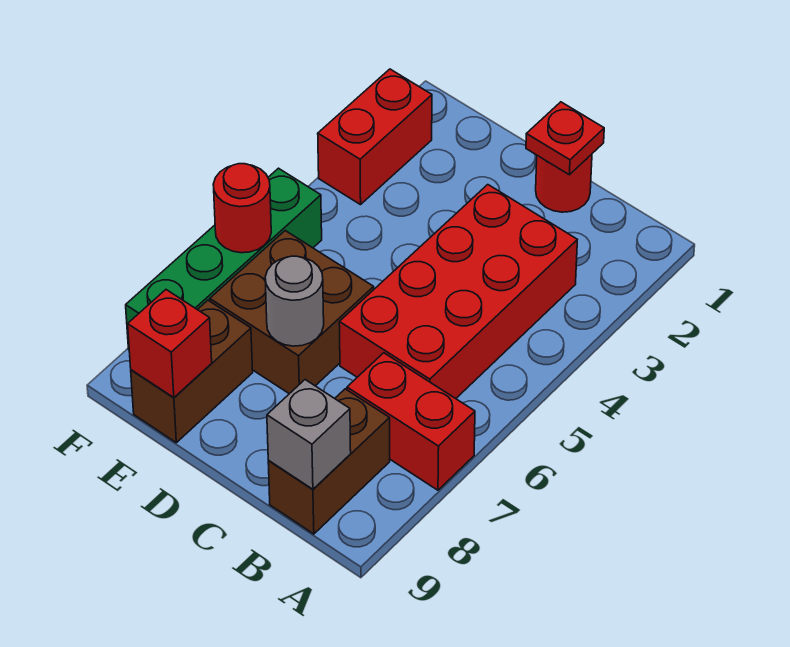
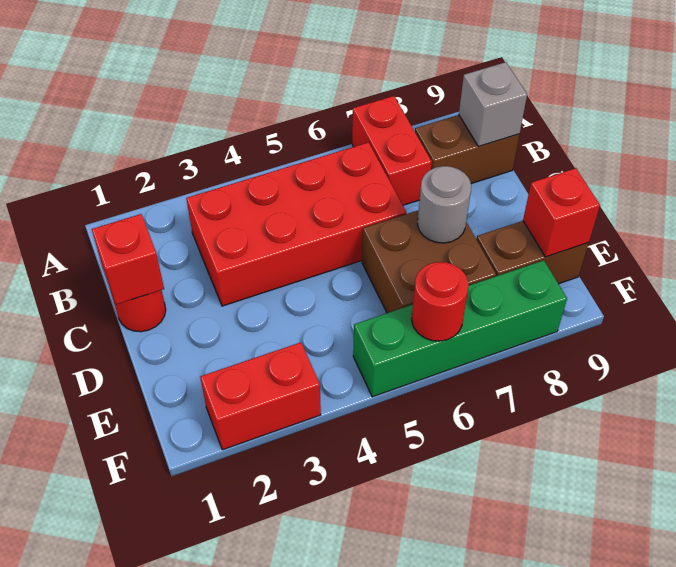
red 1x1 plate [526,102,604,175] -> red 1x1 brick [92,214,164,304]

